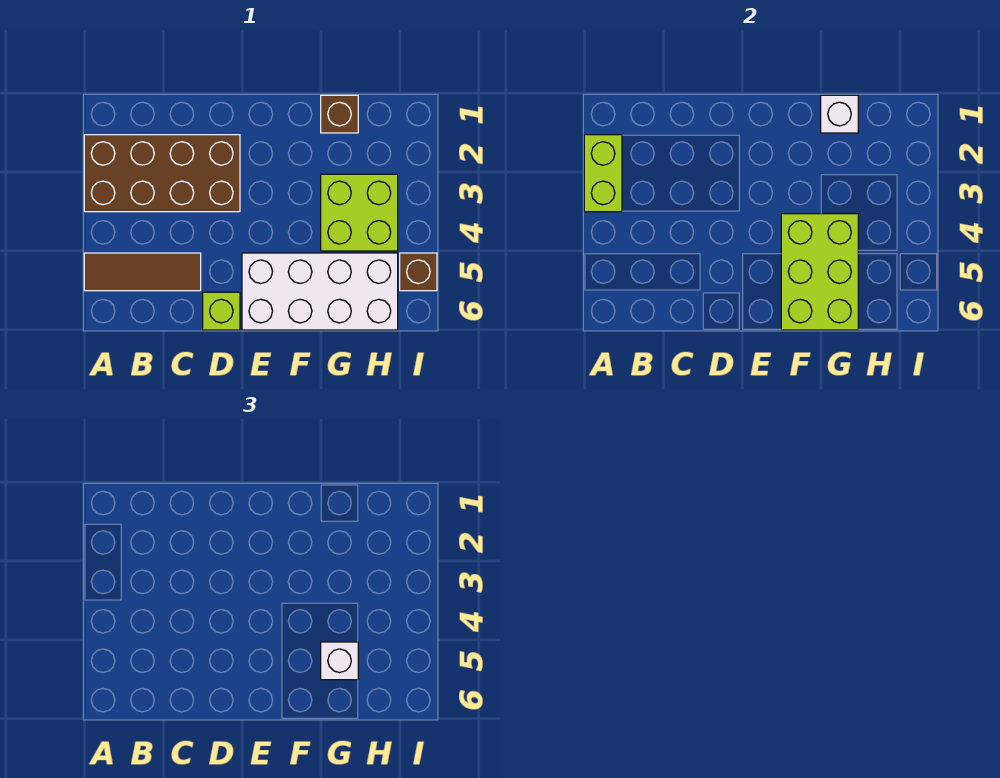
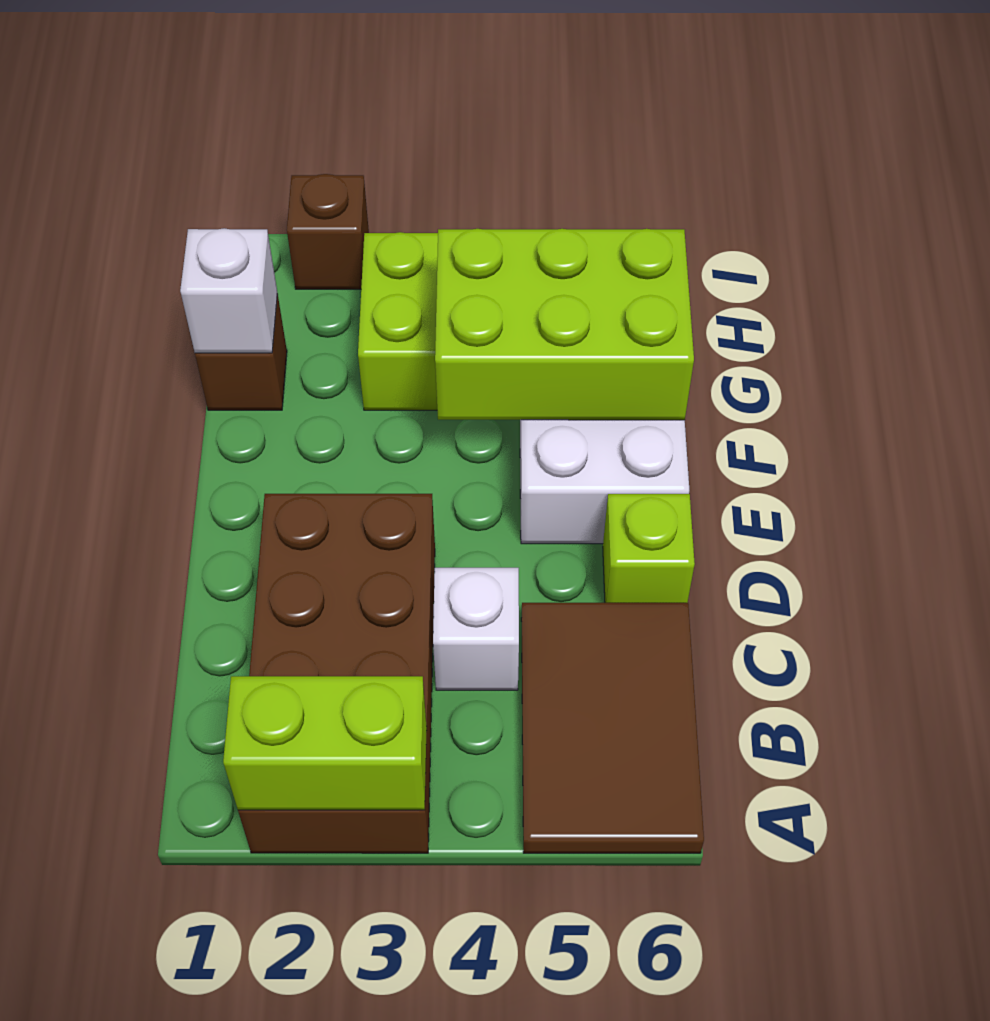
brown 1x3 tile [84,253,201,291] -> brown 2x3 tile [521,603,704,853]
white 1x1 brick [321,642,358,680] -> white 1x1 brick moved to [433,568,519,690]
brown 1x1 brick [400,253,437,291] -> brown 1x1 brick moved to [287,174,369,289]

